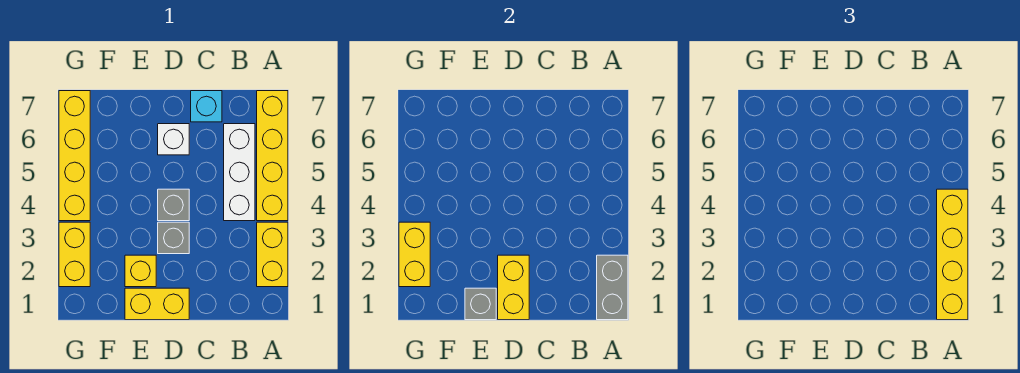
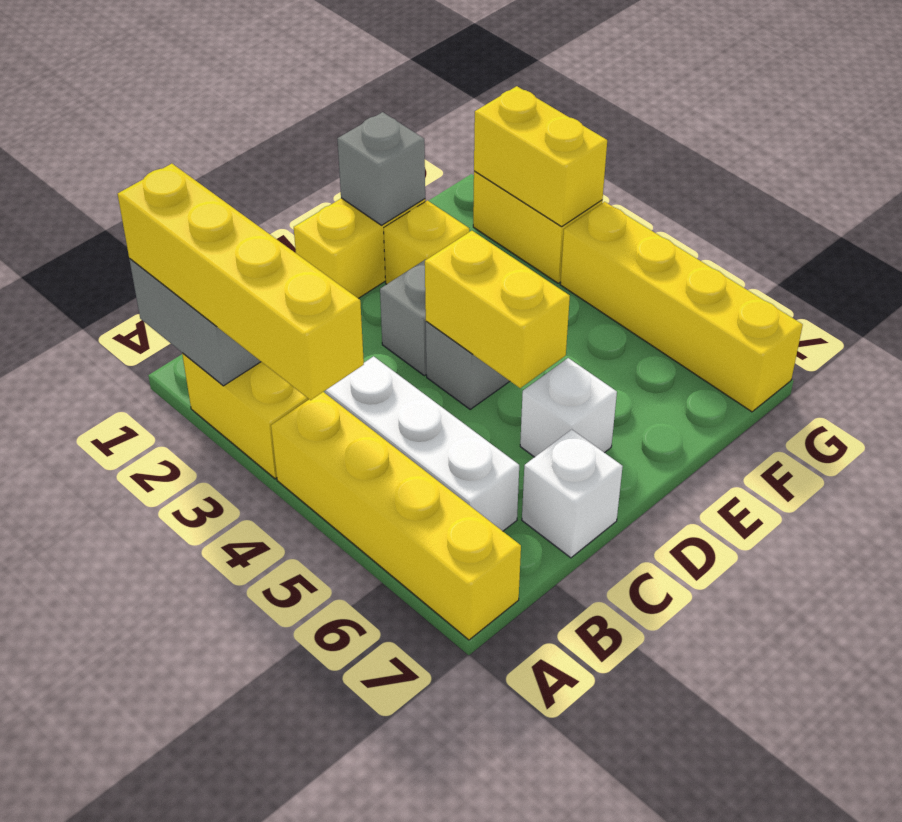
cyan 1x1 brick [191,91,222,122] -> white 1x1 brick [522,429,623,558]
yellow 1x2 brick [498,255,529,320] -> yellow 1x2 brick moved to [425,231,570,388]

